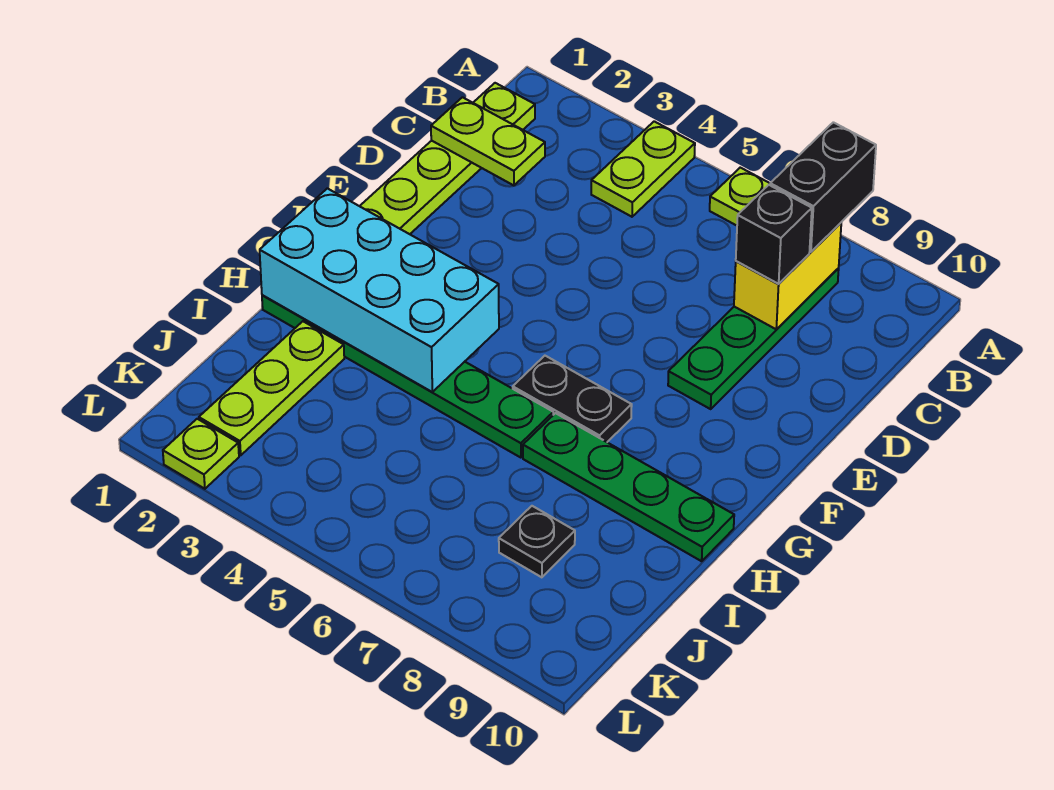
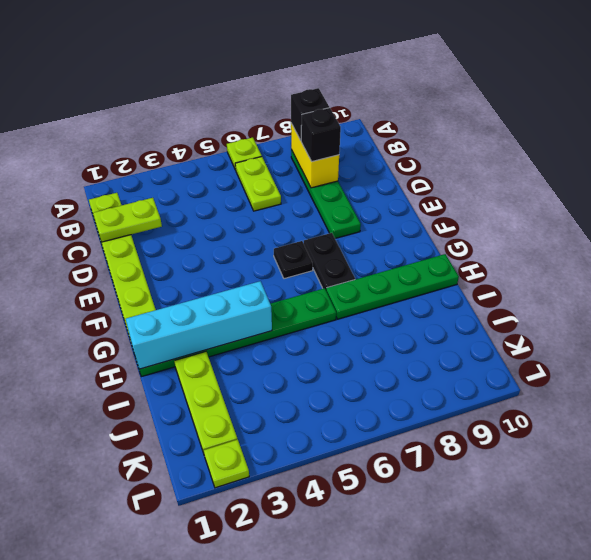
lime 1x2 plate [591,121,695,217] -> lime 1x2 plate moved to [235,157,281,211]
black 1x2 brick [770,122,876,252] -> black 1x1 brick [291,88,329,141]
cyan 2x4 brick [260,188,499,392] -> cyan 1x4 brick [126,281,272,369]
black 1x2 plate [513,356,632,442] -> black 1x2 plate turned to [304,233,355,289]
black 1x1 plate [499,506,575,577] -> black 1x1 plate moved to [274,241,313,279]

